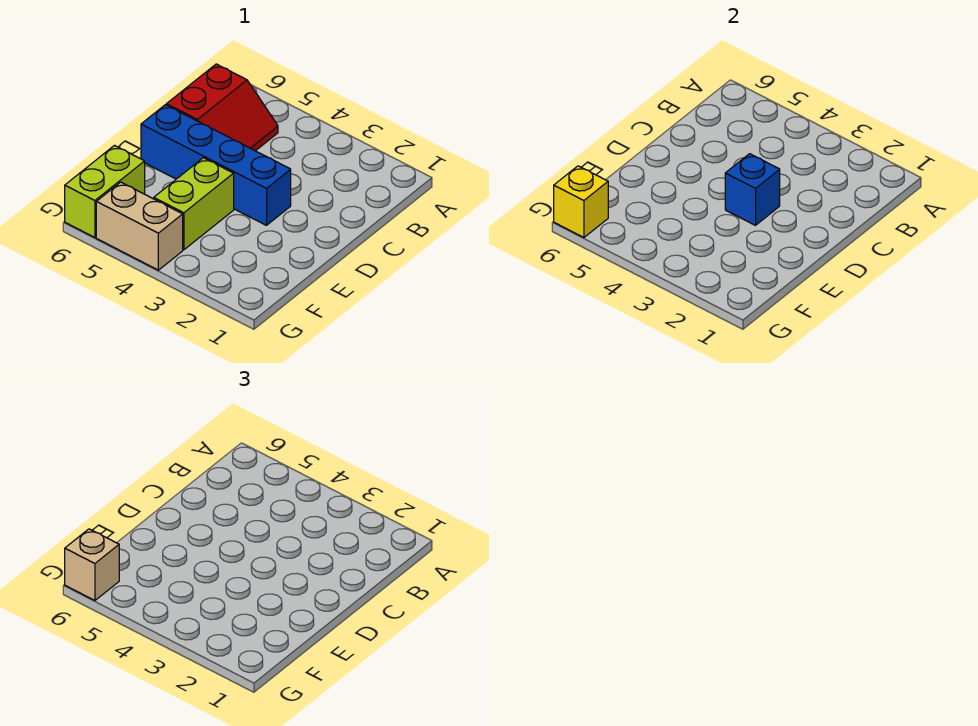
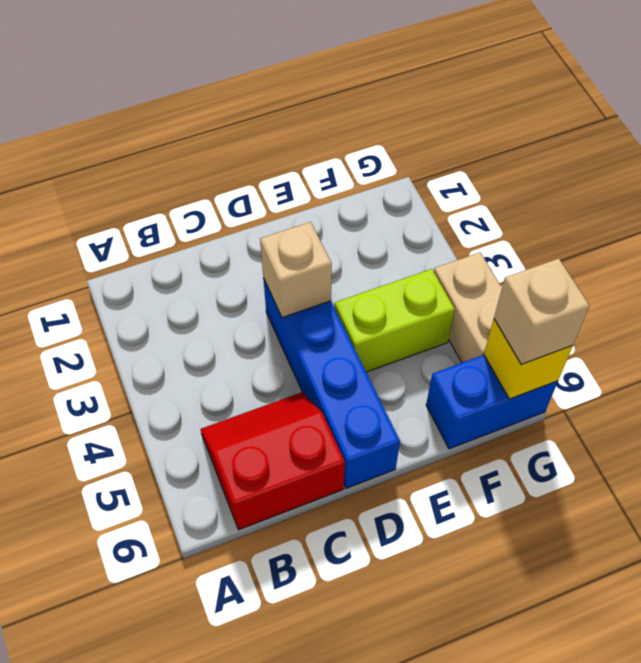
blue 1x1 brick [725,154,780,225] -> tan 1x1 brick [260,222,332,318]
lime 1x2 brick [65,146,145,238] -> blue 1x2 brick [426,355,558,449]

